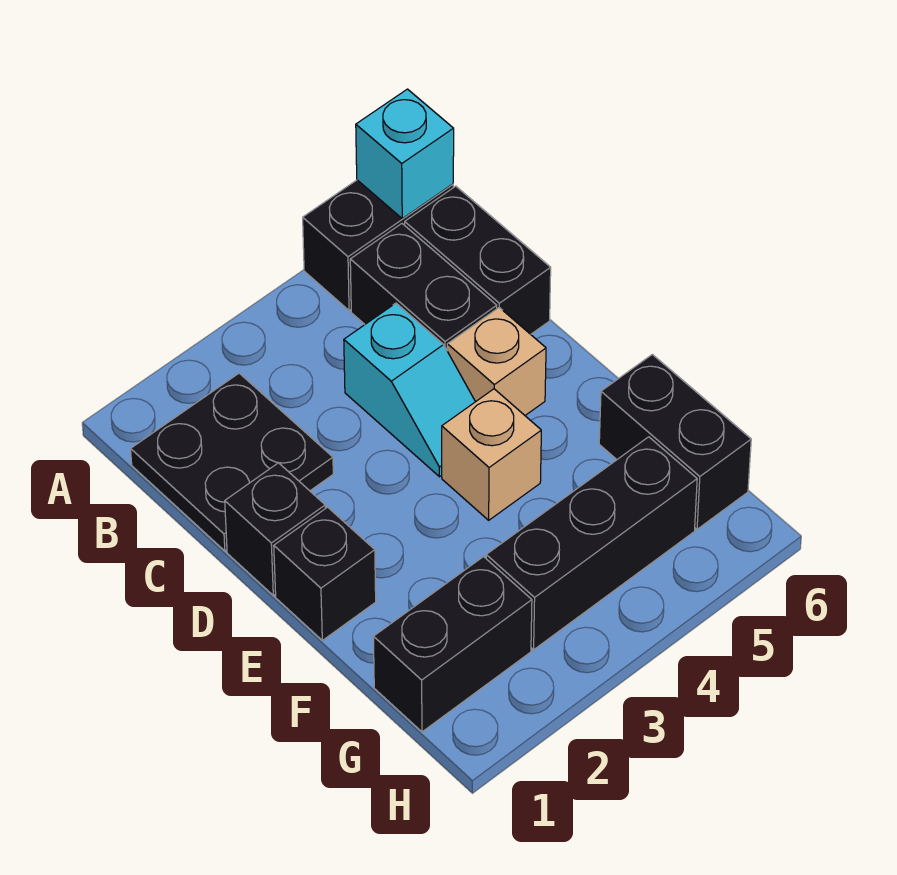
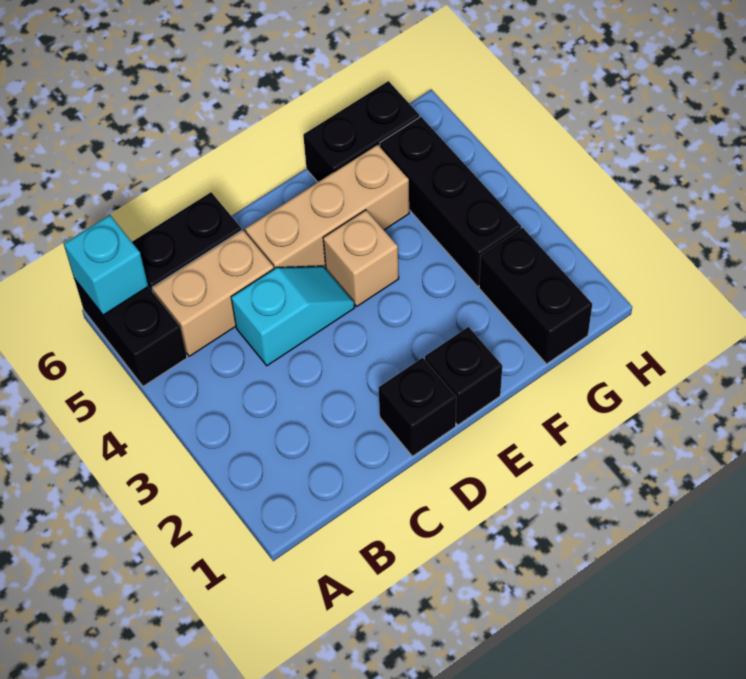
black 2x2 plate [131,373,333,551] -> none
black 1x2 brick [350,224,497,350] -> tan 1x2 brick [152,230,274,356]
tan 1x1 brick [447,308,546,415] -> tan 1x3 brick [245,144,409,269]

